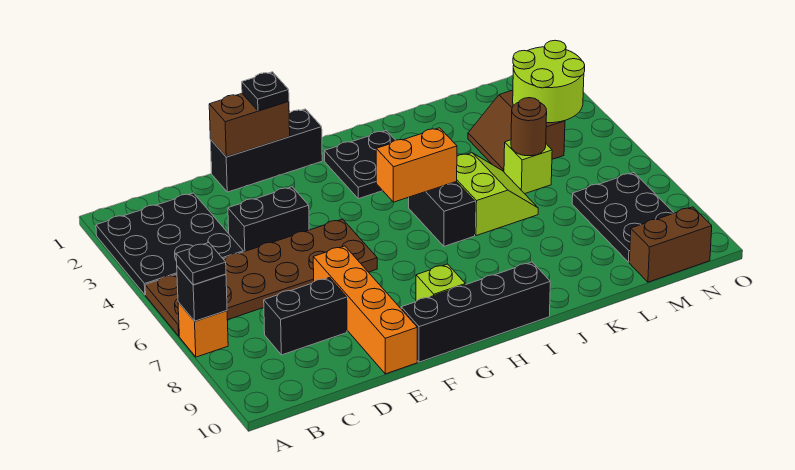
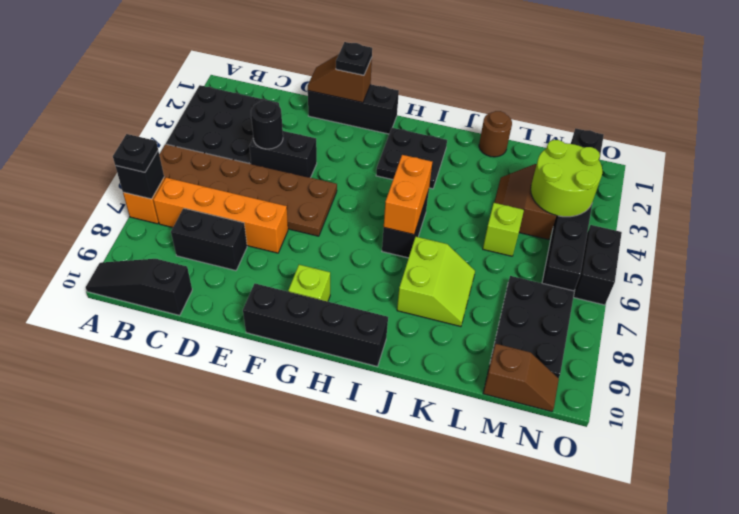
none -> black 1x3 slope [86,259,192,316]
none -> black 1x1 round brick [251,100,283,149]
brown 1x2 brick [209,94,290,157] -> brown 1x2 slope [308,54,372,103]
orange 1x4 brick [313,246,417,374] -> orange 1x4 brick turned to [153,178,288,253]
orange 1x2 brick [376,128,457,202] -> orange 1x2 brick turned to [384,155,433,235]
lime 2x2 slope [456,153,538,236] -> lime 2x2 slope moved to [397,237,475,327]
brown 1x1 round brick [511,98,547,156] -> brown 1x1 round brick moved to [479,111,512,157]
brown 1x2 brick [629,207,712,282] -> brown 1x2 slope [483,344,559,412]
none -> black 1x6 brick [542,128,604,291]
none -> black 1x2 brick [574,225,622,305]

